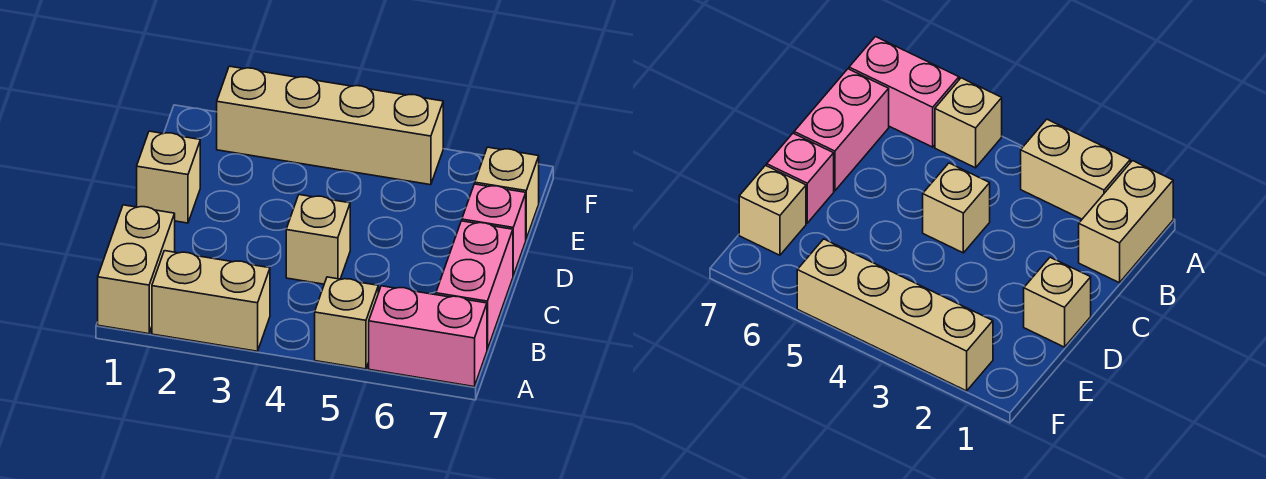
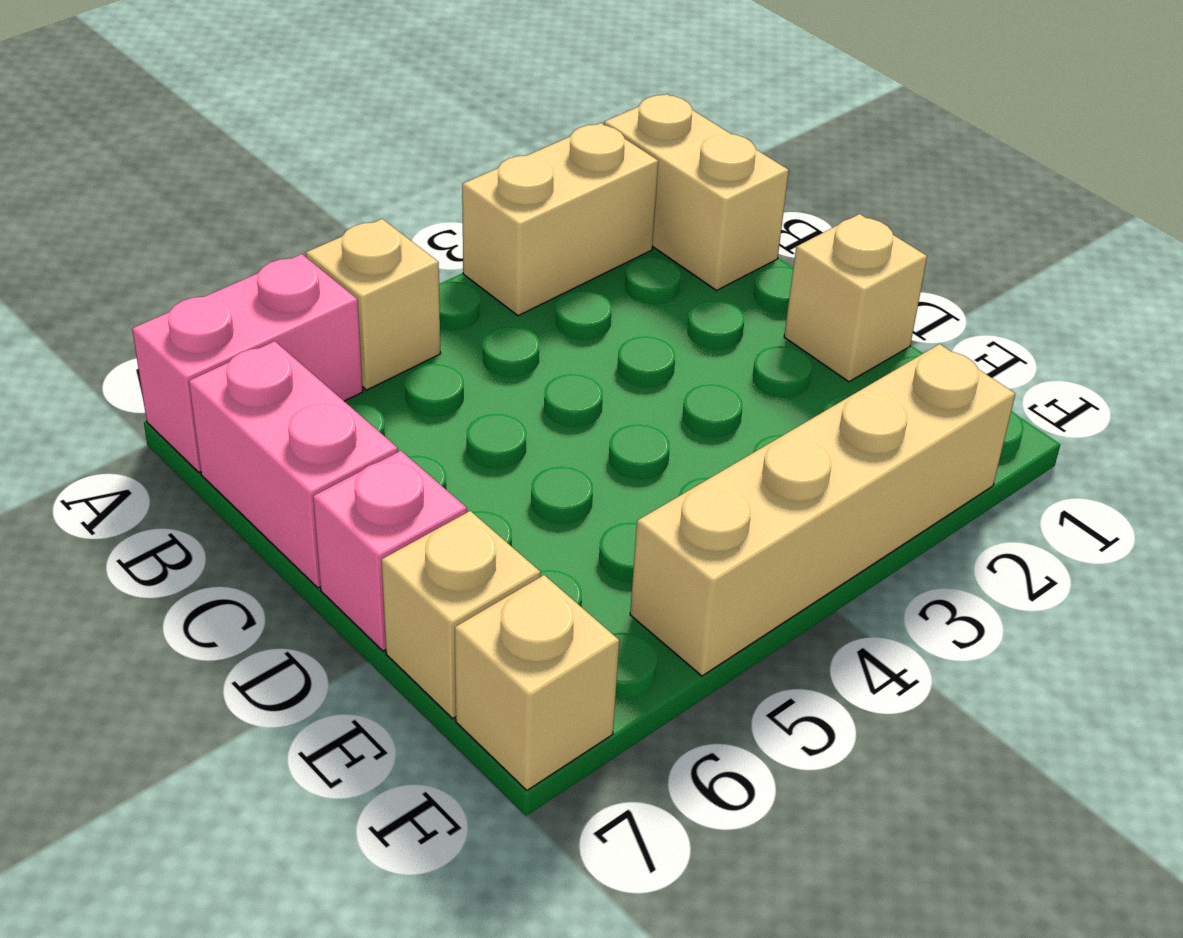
tan 1x1 brick [286,195,350,284] -> tan 1x1 brick moved to [455,575,619,790]

